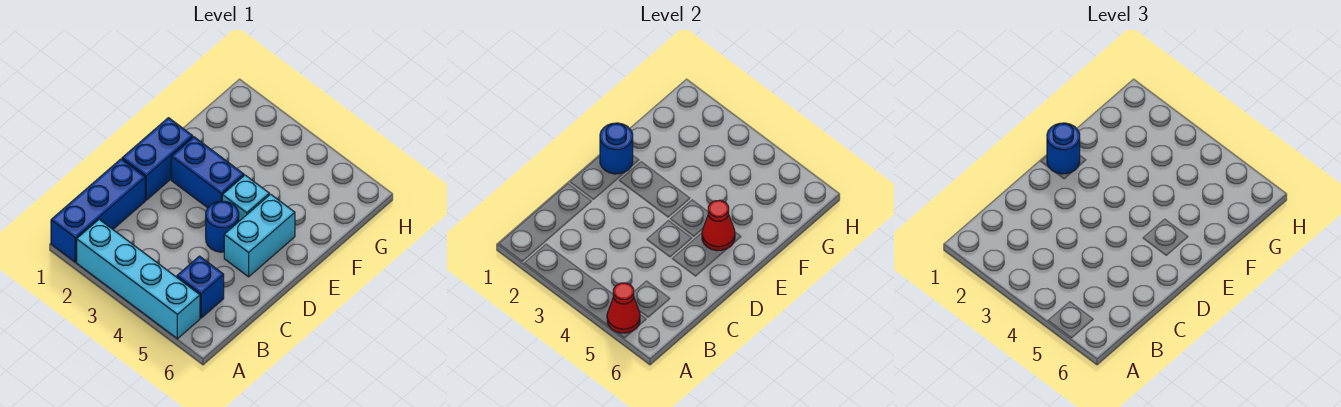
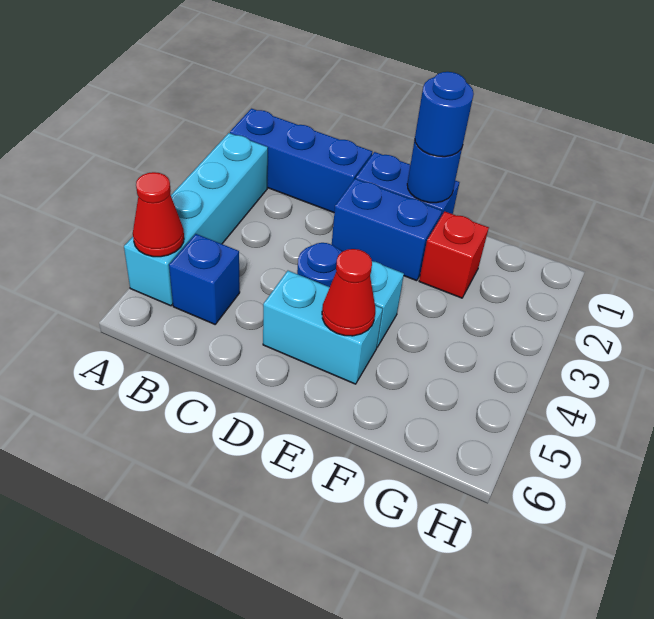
blue 1x2 brick [171,137,244,208] -> blue 1x2 brick turned to [332,179,442,281]
none -> red 1x1 brick [419,212,489,298]

